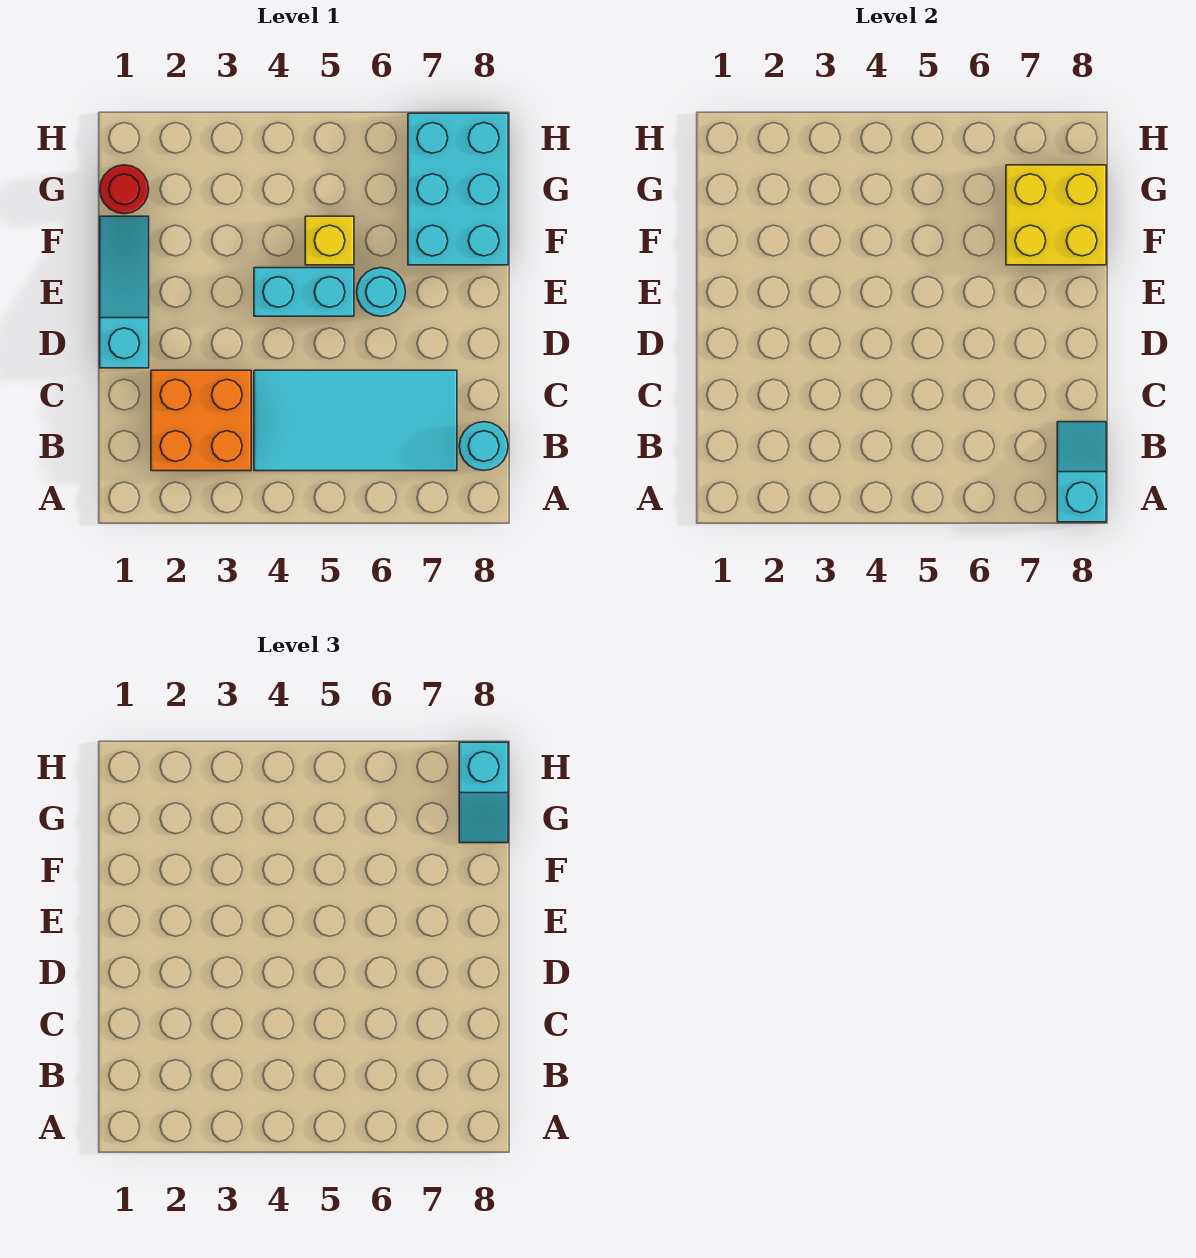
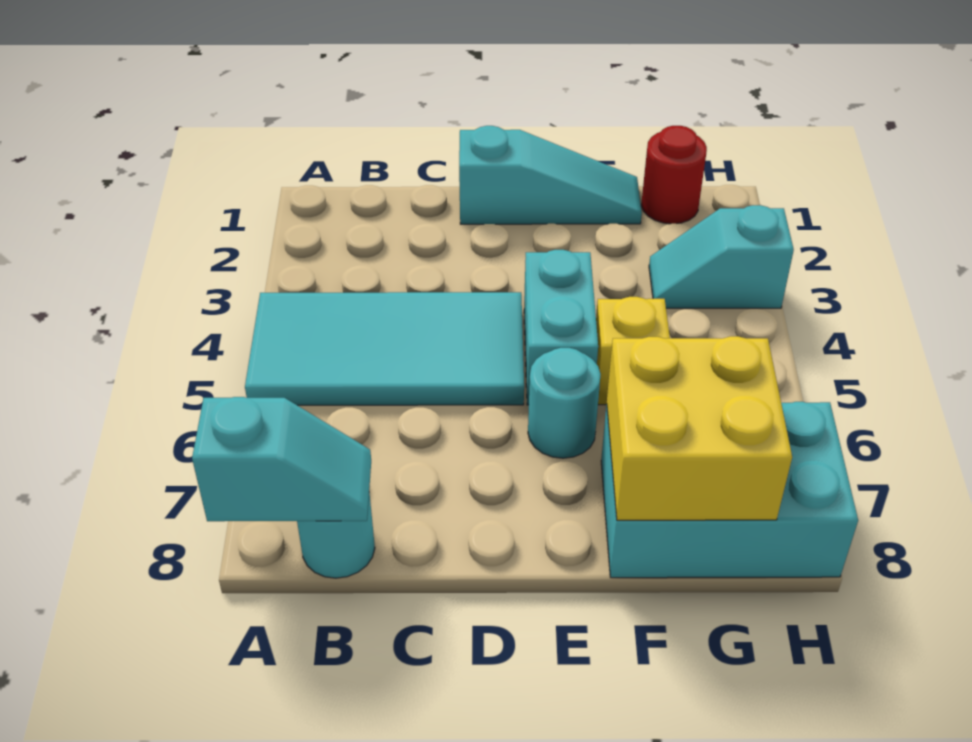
orange 2x2 brick [151,370,251,471] -> none
cyan 2x4 tile [254,370,457,471] -> cyan 2x4 tile turned to [245,292,524,405]
cyan 1x2 slope [459,742,508,843] -> cyan 1x2 slope moved to [649,205,794,308]

